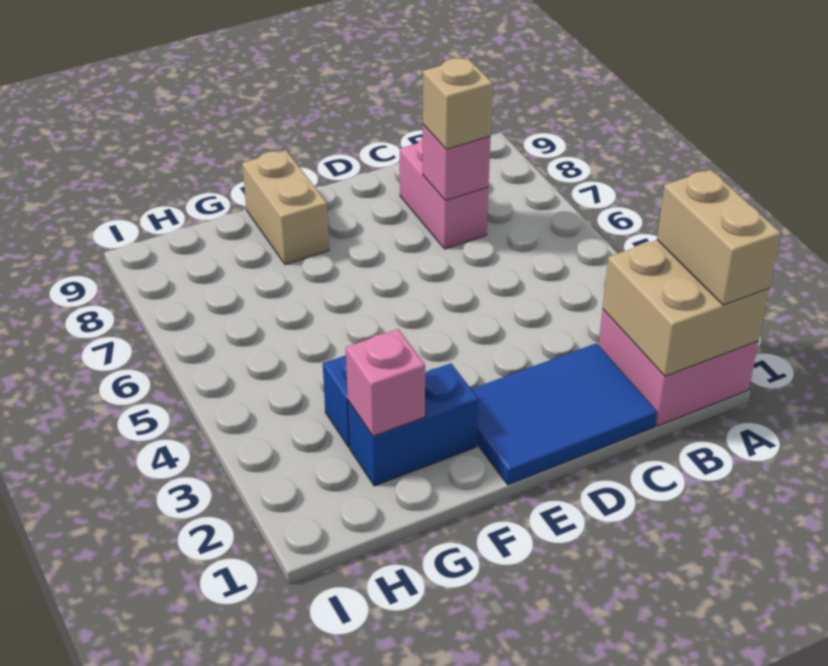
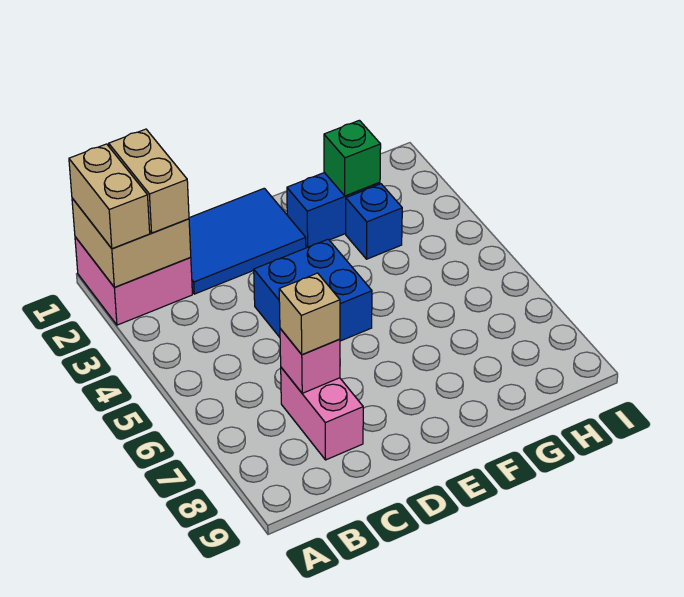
none -> blue 2x2 brick [254,239,372,341]
tan 1x2 brick [242,150,329,265] -> tan 1x2 brick moved to [109,129,189,233]
pink 1x1 brick [346,329,425,436] -> green 1x1 brick [324,120,381,196]

